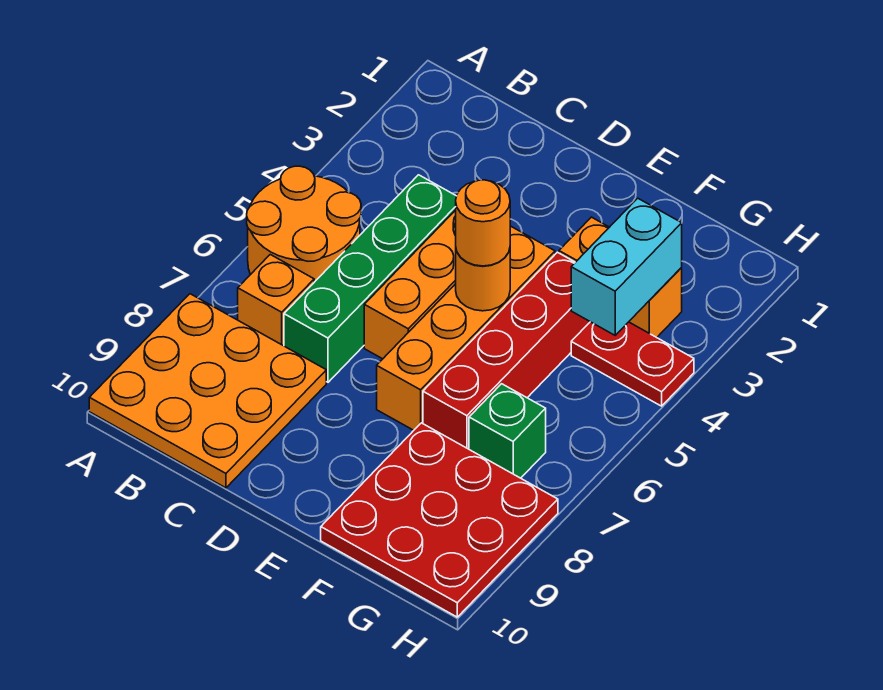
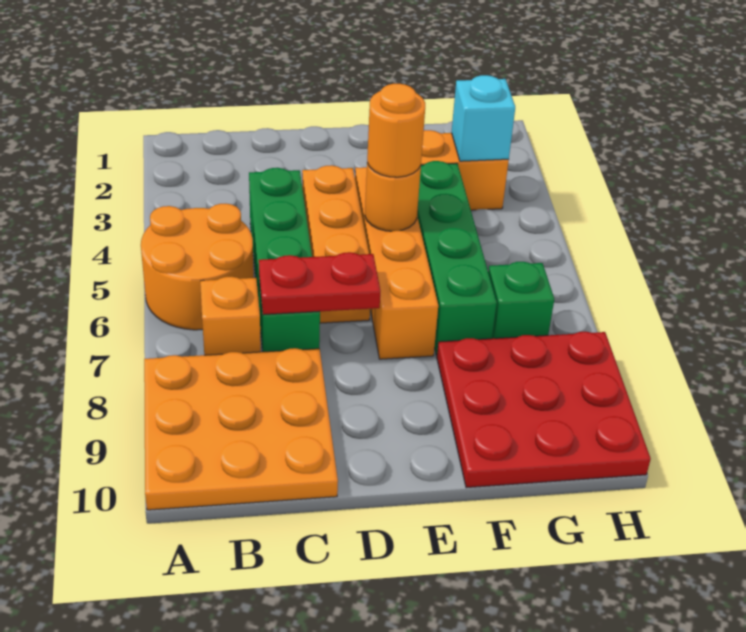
red 1x4 brick [423,252,590,449] -> green 1x4 brick [417,161,497,356]
cyan 1x2 brick [571,198,682,335] -> cyan 1x1 brick [452,75,515,161]
red 1x2 plate [571,322,694,406] -> red 1x2 plate moved to [259,252,380,315]

